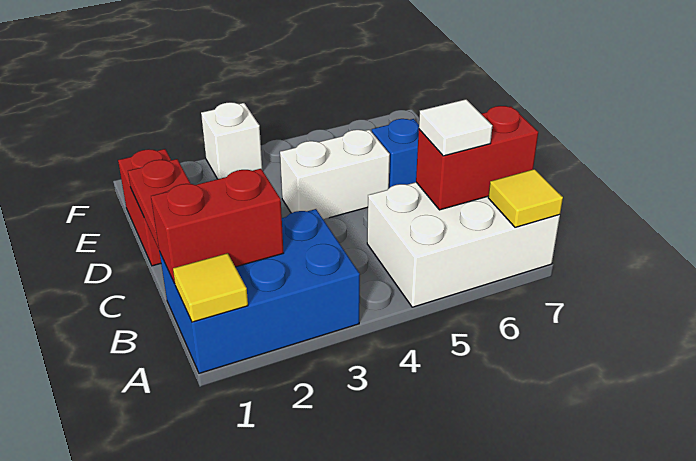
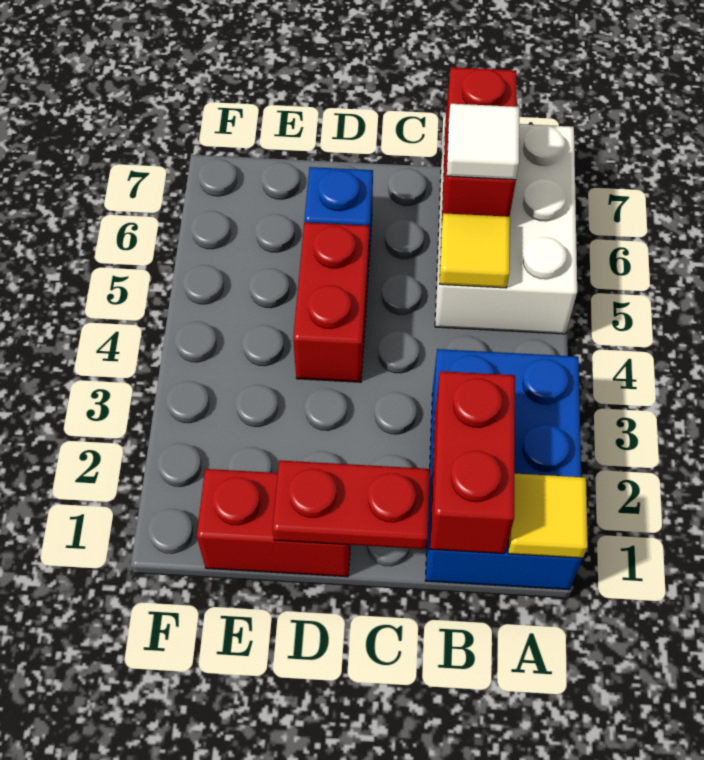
yellow 1x1 tile [488,169,563,227] -> yellow 1x1 tile moved to [440,213,510,288]
white 1x2 brick [280,130,390,219] -> red 1x2 brick [293,222,369,382]
white 1x1 brick [201,102,262,179] -> none

